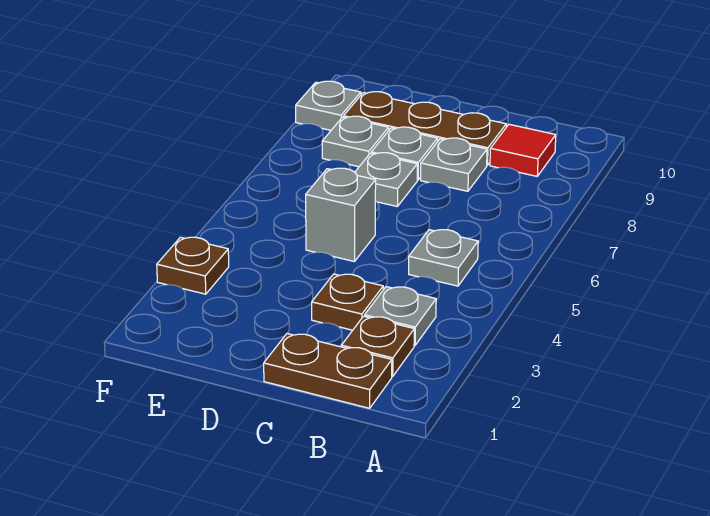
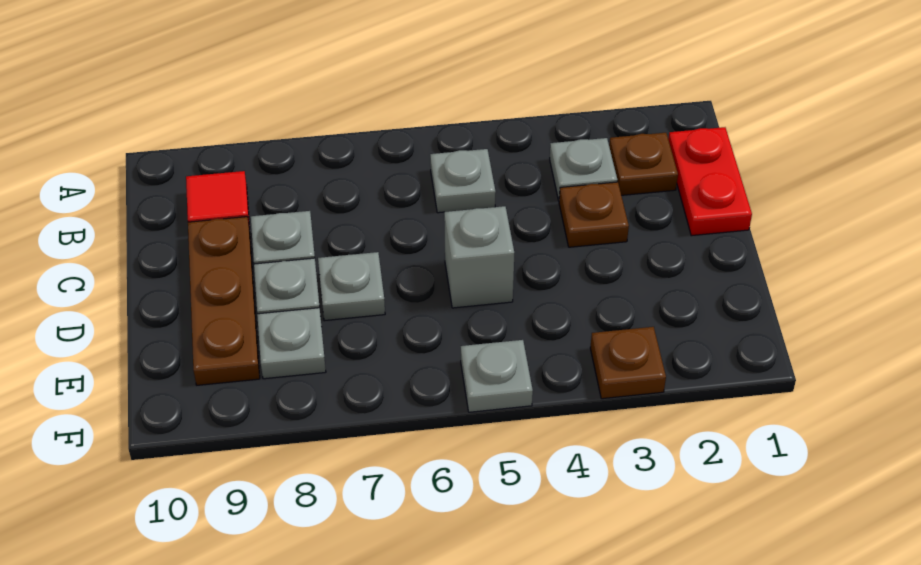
brown 1x2 plate [264,334,392,408] -> red 1x2 plate [668,127,752,236]
grey 1x1 plate [296,81,361,130] -> grey 1x1 plate moved to [461,340,533,412]

